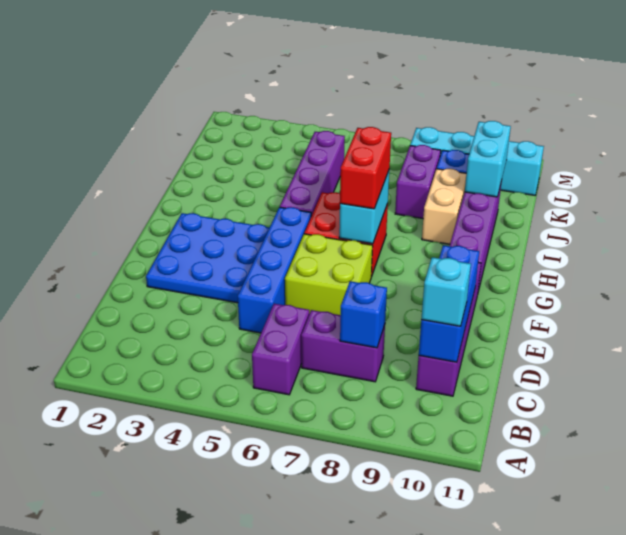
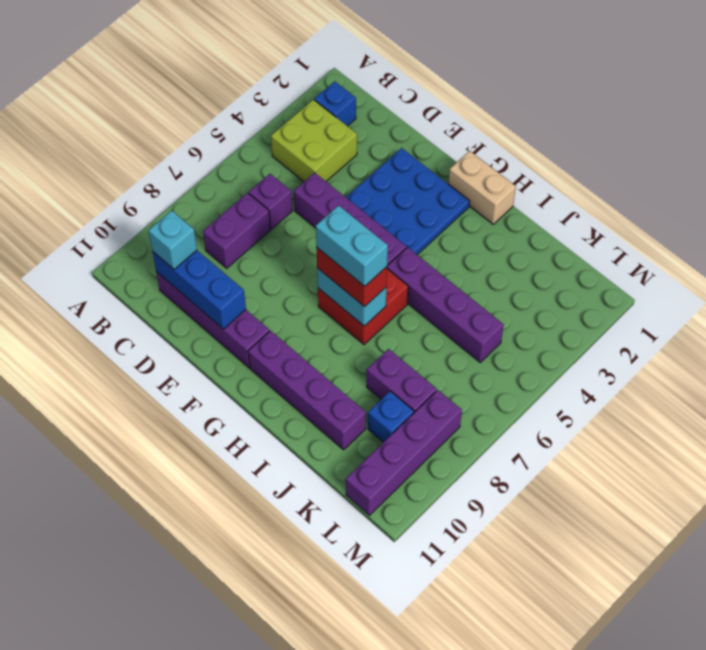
purple 1x2 brick [252,304,309,395] -> purple 1x1 brick [249,174,293,229]
blue 1x1 brick [340,281,387,348] -> blue 1x1 brick moved to [314,81,356,126]
blue 1x4 brick [238,207,311,333] -> purple 1x4 brick [294,173,406,265]
lime 2x2 brick [285,234,373,315] -> lime 2x2 brick moved to [271,100,357,182]
tan 1x2 brick [422,169,466,244] -> tan 1x2 brick moved to [448,151,516,224]
cyan 1x2 brick [465,121,511,197] -> cyan 1x2 brick moved to [316,205,388,286]
cyan 1x4 brick [410,127,544,195] -> purple 1x4 brick [346,390,462,515]

